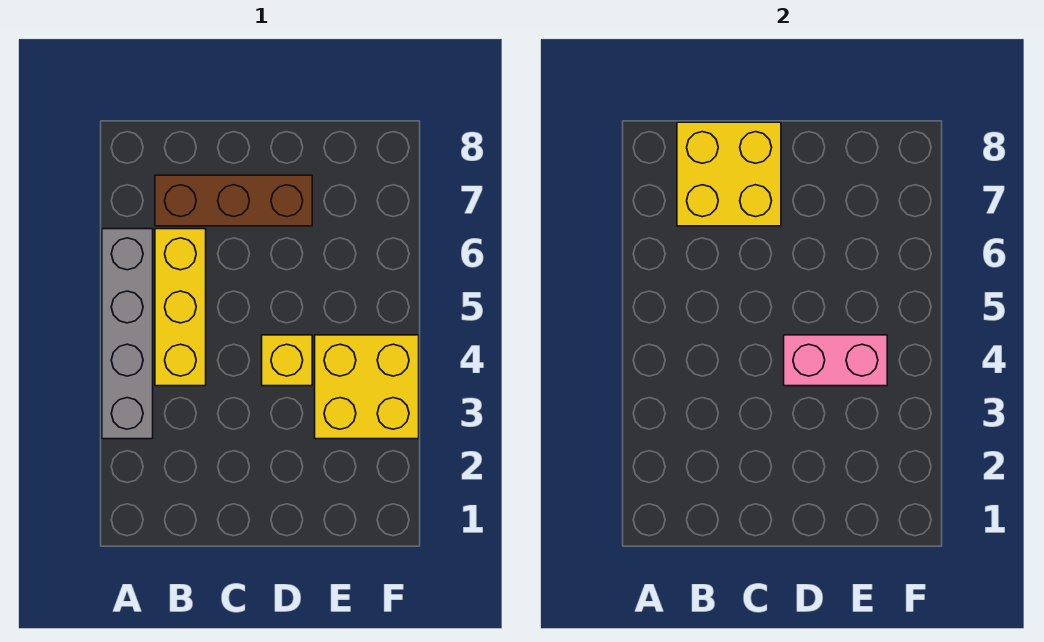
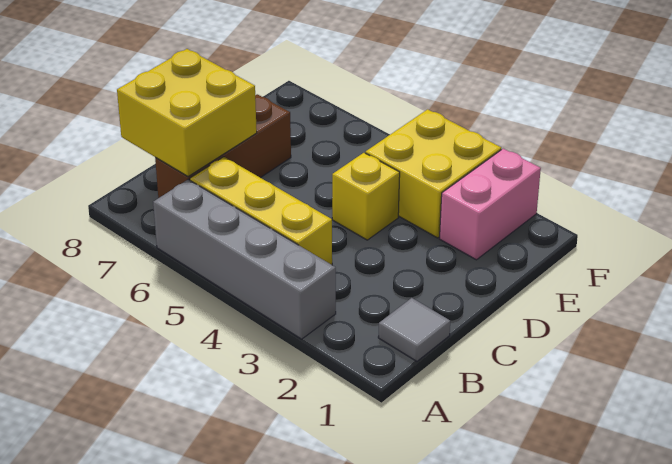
none -> grey 1x1 tile [378,298,450,361]
pink 1x2 brick [784,335,887,386] -> pink 1x2 brick moved to [440,148,541,260]

